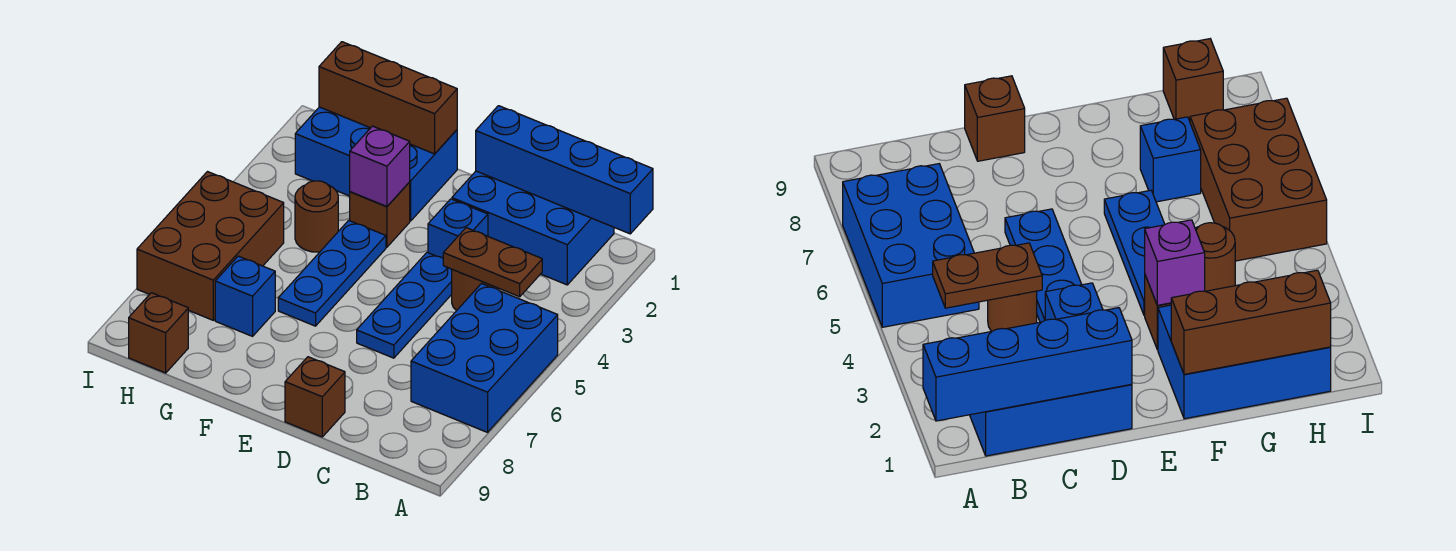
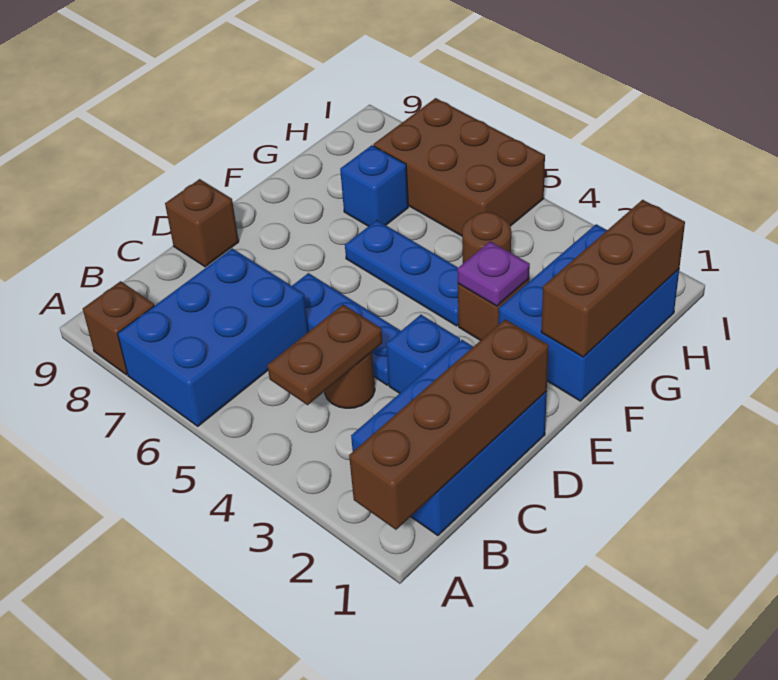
blue 1x4 brick [476,106,653,234] -> brown 1x4 brick [349,319,549,530]
blue 2x3 brick [411,284,558,432] -> blue 2x3 brick turned to [118,248,309,426]
purple 1x1 brick [350,126,410,206] -> purple 1x1 plate [458,241,530,306]
brown 1x1 brick [129,293,188,373] -> brown 1x1 brick moved to [83,281,154,375]

